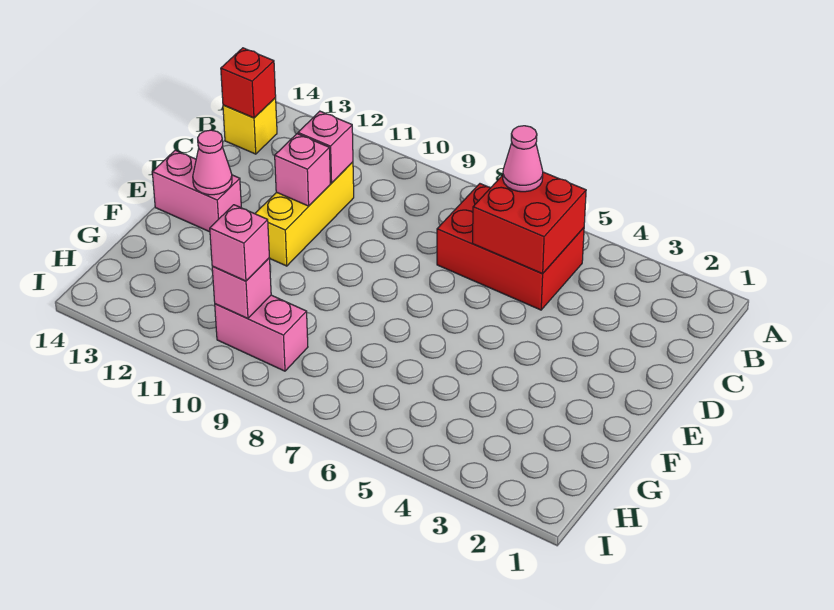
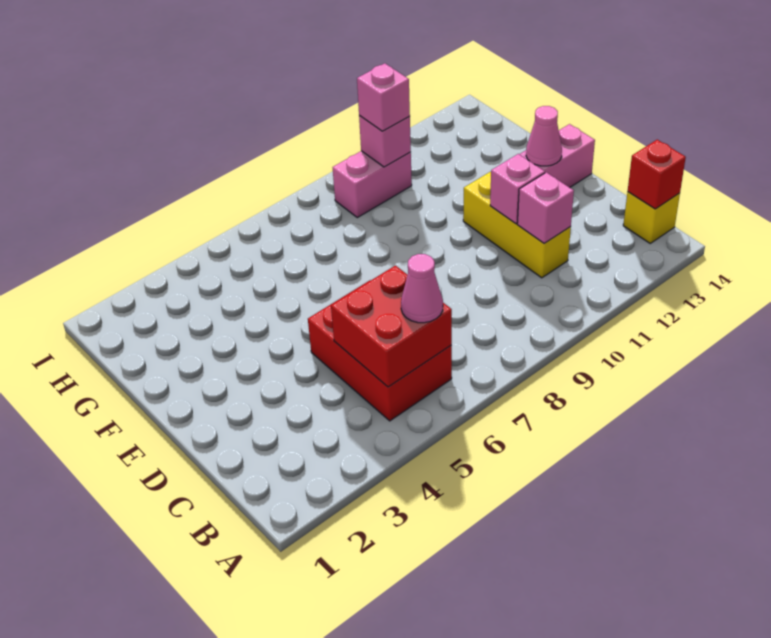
red 2x3 brick [437,184,584,310] -> red 2x3 brick turned to [308,280,452,421]

